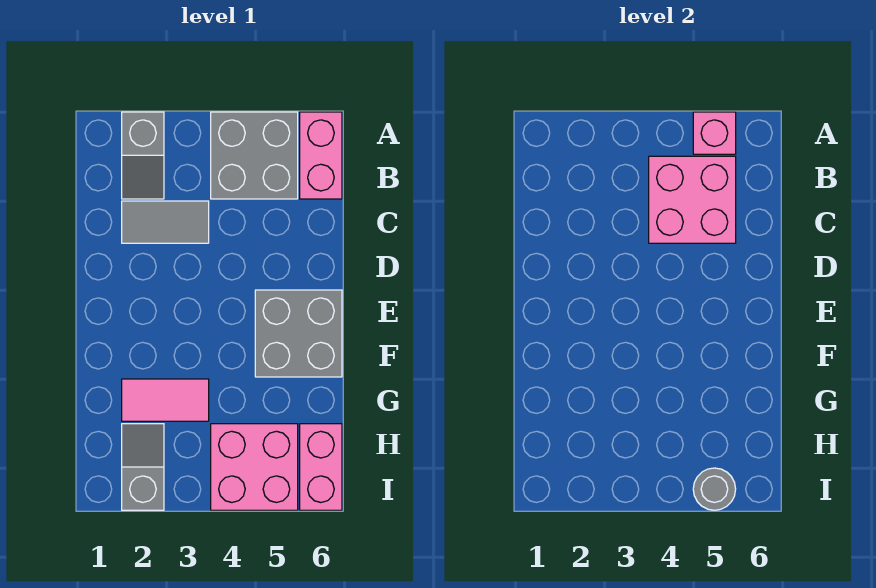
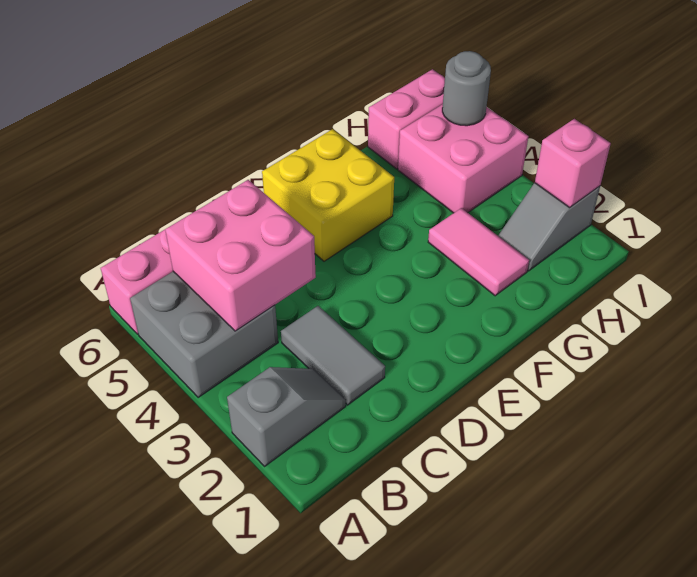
pink 1x1 brick [693,112,736,154] -> pink 1x1 brick moved to [535,119,611,207]
grey 2x2 brick [255,290,342,377] -> yellow 2x2 brick [262,129,394,261]

